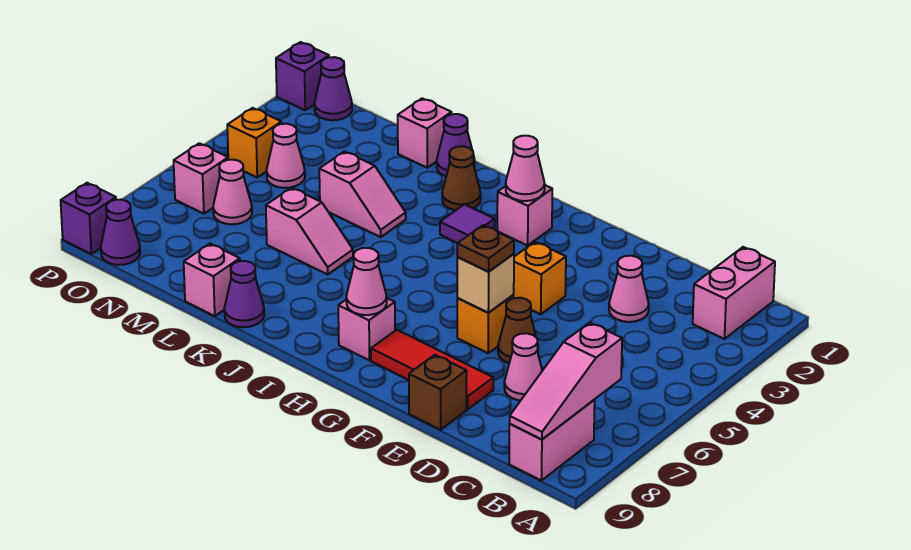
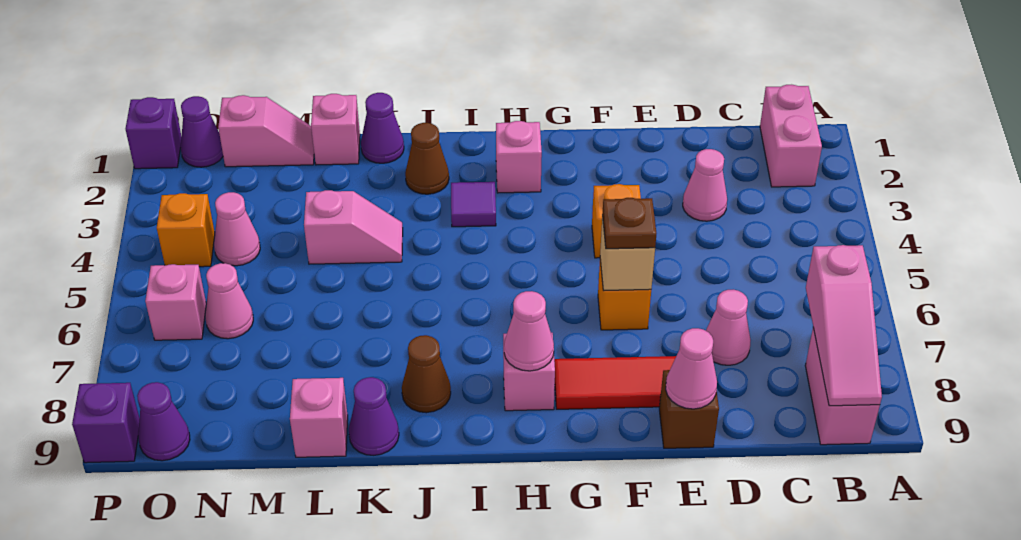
brown 1x1 cone [498,298,538,363] -> brown 1x1 cone moved to [402,335,451,413]
pink 1x1 cone [506,136,545,201] -> pink 1x1 cone moved to [666,328,717,409]
pink 1x2 slope [266,188,353,274] -> pink 1x2 slope moved to [218,95,314,167]

